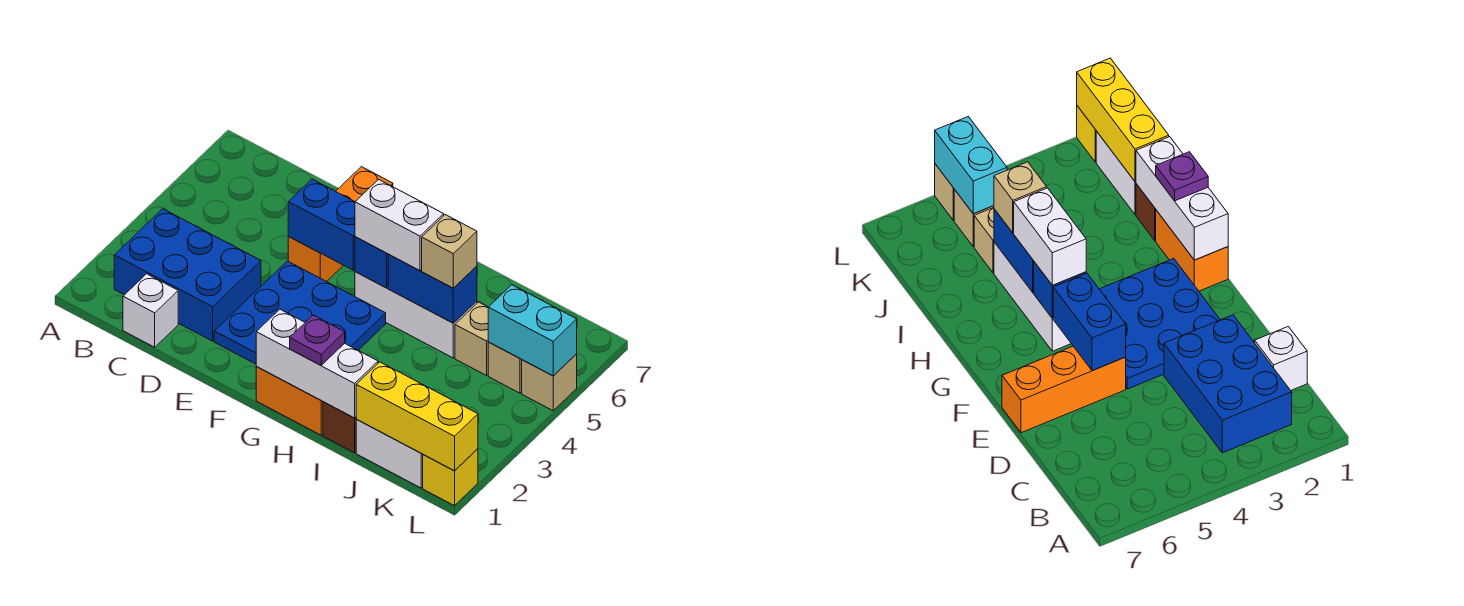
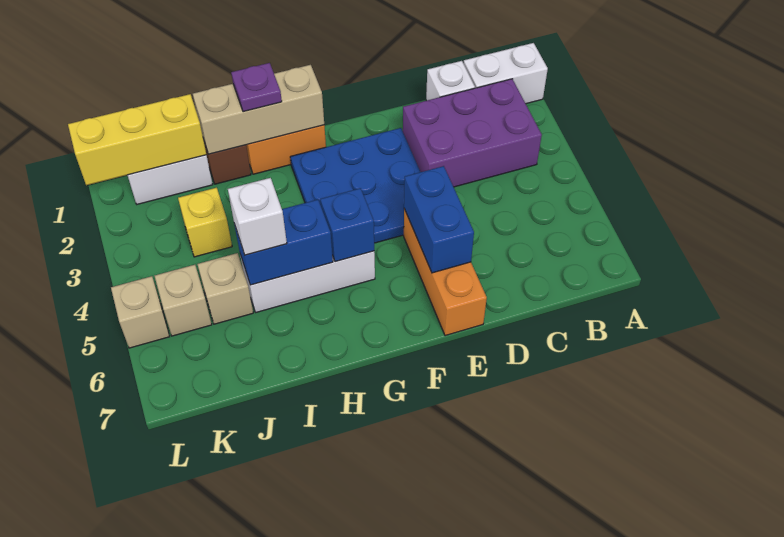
blue 2x3 brick [114,209,261,341] -> purple 2x3 brick [403,79,542,187]
blue 1x2 brick [288,179,355,270] -> blue 1x2 brick turned to [404,166,474,273]
white 1x3 brick [256,309,378,418] -> tan 1x3 brick [193,65,324,154]
white 1x2 brick [355,179,444,271] -> white 1x2 brick moved to [464,43,548,104]
tan 1x1 brick [422,215,477,288] -> white 1x1 brick [228,178,287,255]
cyan 1x2 brick [488,285,577,376] -> none
yellow 1x1 brick [423,449,478,506] -> yellow 1x1 brick moved to [178,188,232,257]

